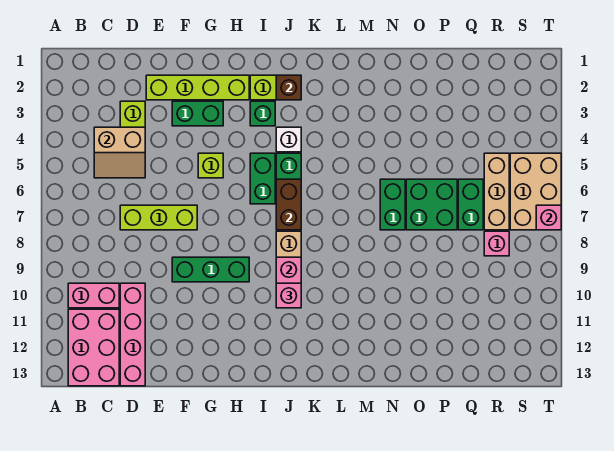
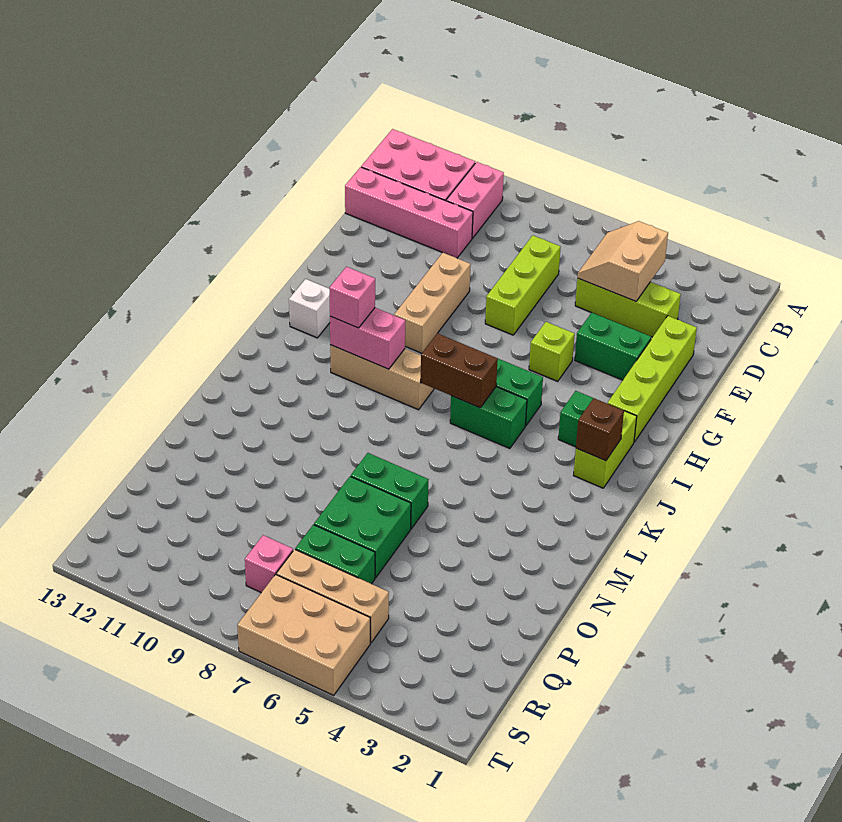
green 1x2 brick [172,101,223,126] -> green 1x2 brick turned to [575,313,651,380]
green 1x3 brick [172,257,249,282] -> tan 1x3 brick [394,253,471,353]
white 1x1 brick [276,127,301,152] -> white 1x1 brick moved to [289,279,330,338]
pink 1x1 brick [536,205,561,230] -> none

